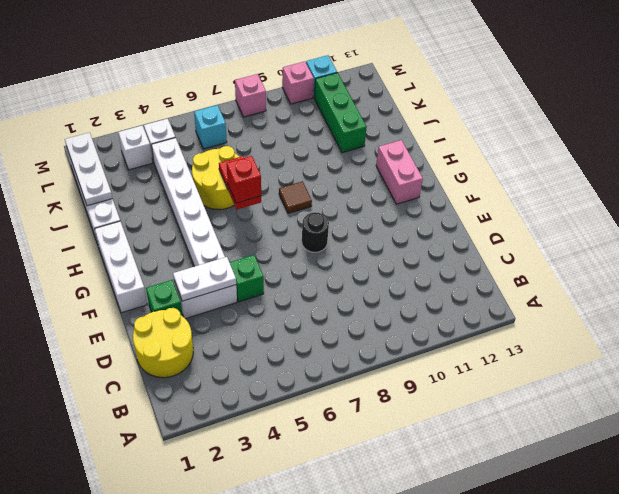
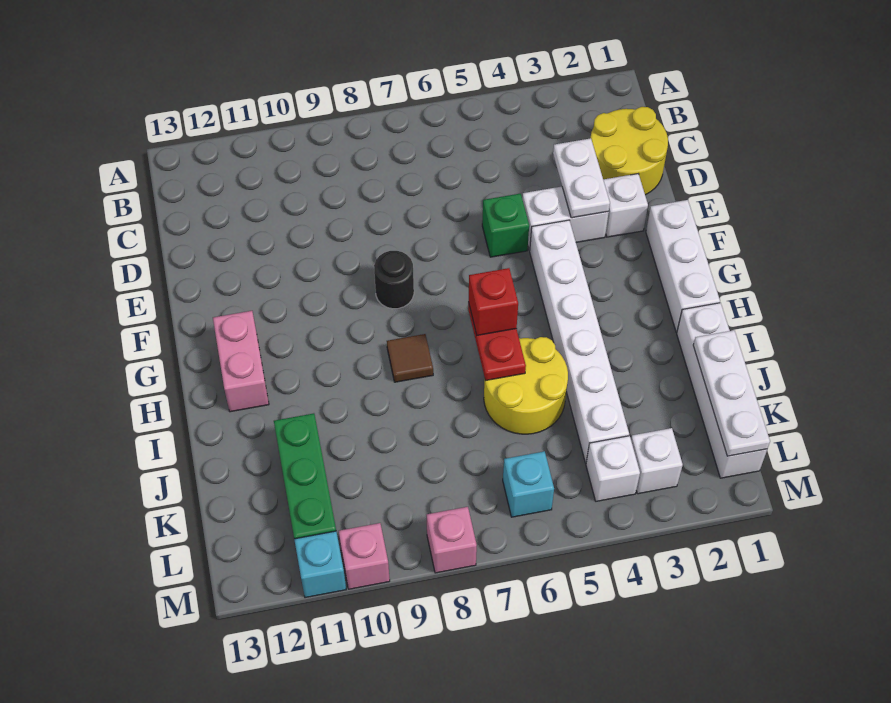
green 1x1 brick [146,280,183,316] -> white 1x1 brick [603,174,648,237]
white 1x2 plate [173,257,236,301] -> white 1x2 plate turned to [553,138,610,218]

